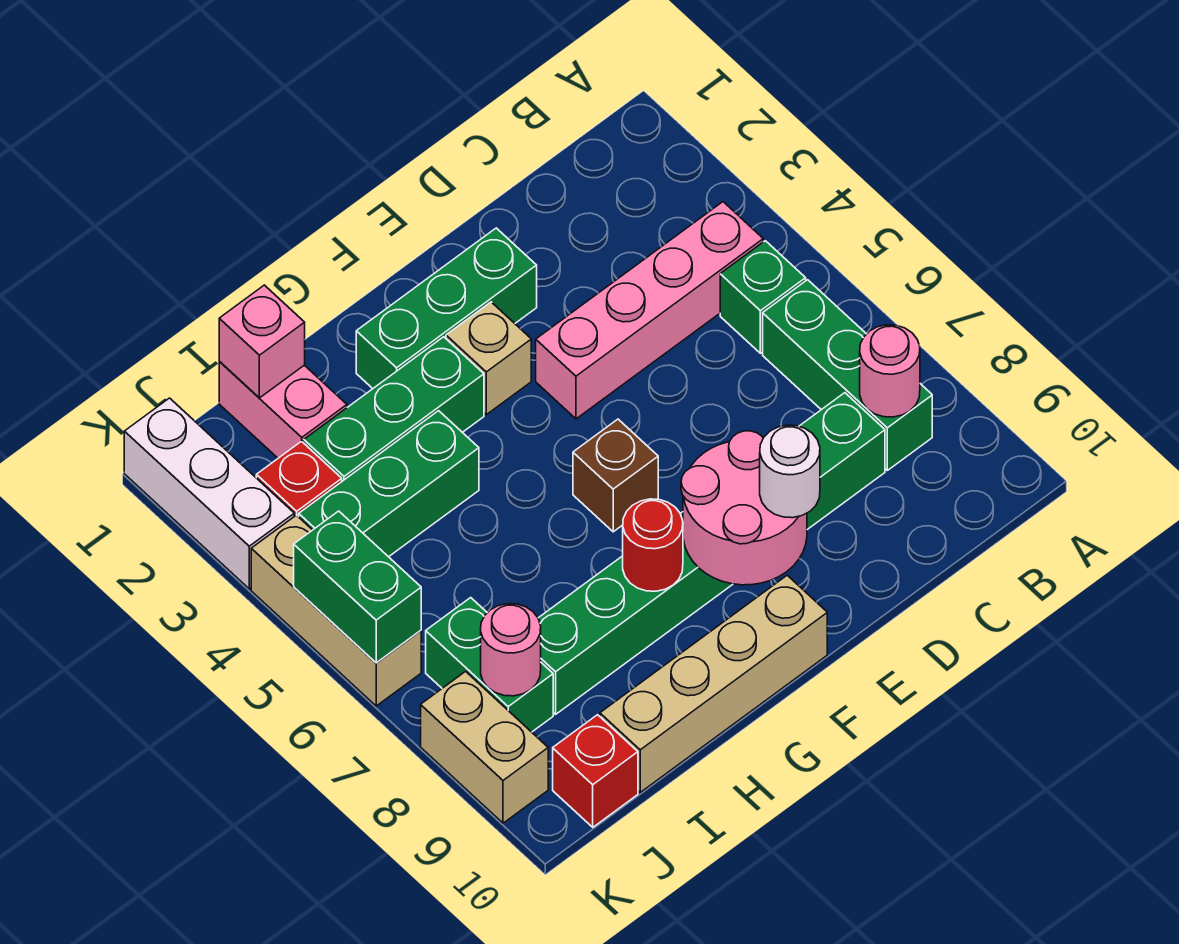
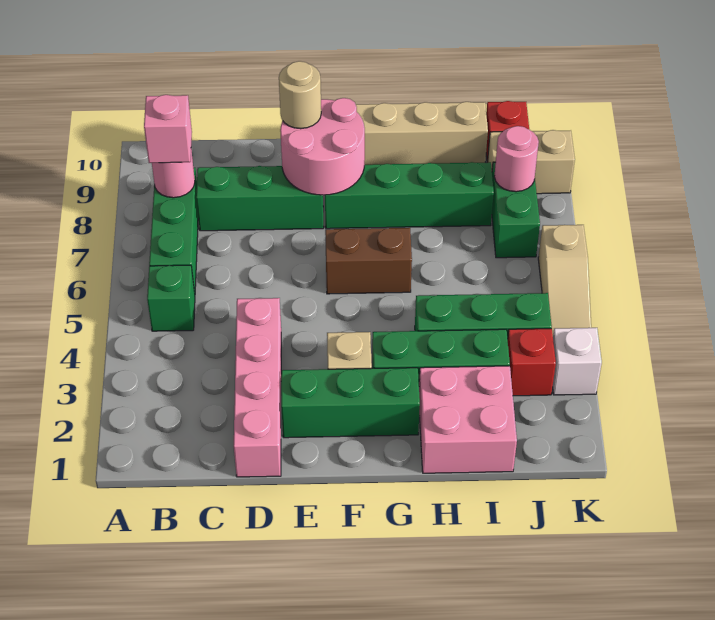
pink 1x4 brick [536,202,763,419] -> pink 1x4 brick turned to [234,298,281,477]
white 1x1 round brick [760,425,820,518] -> tan 1x1 round brick [279,61,321,129]
brown 1x1 brick [573,419,658,532] -> brown 1x2 brick [325,228,412,294]
red 1x1 round brick [623,499,683,591] -> none
pink 1x2 brick [219,362,347,458] -> pink 2x2 brick [419,366,517,473]
pink 1x1 brick [219,285,305,398] -> pink 1x1 brick moved to [144,95,192,163]
white 1x3 brick [124,398,294,589] -> white 1x1 brick [553,328,602,395]
tan 1x3 brick [251,515,421,706] -> tan 1x3 slope [538,225,591,334]
green 1x2 brick [294,511,421,663] -> none
tan 1x2 brick [421,671,548,823] -> tan 1x2 brick turned to [488,130,575,194]

